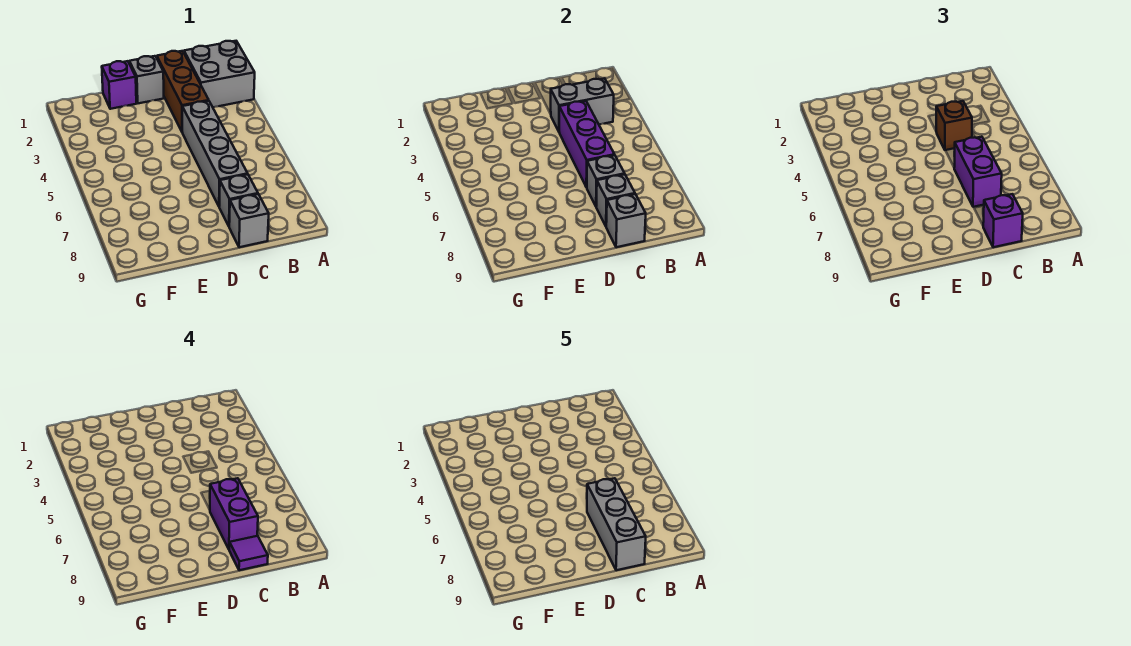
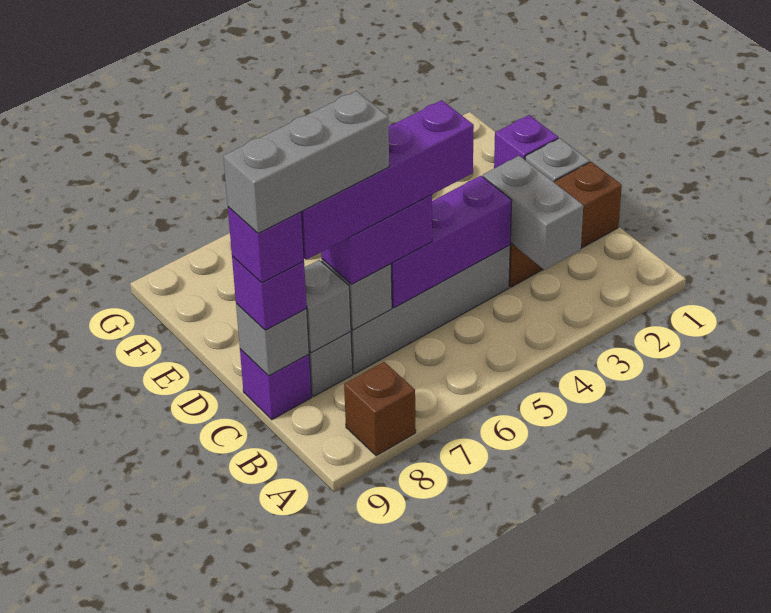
grey 2x2 brick [184,41,255,107] -> none
brown 1x1 brick [936,101,972,150] -> brown 1x1 brick moved to [344,362,416,456]
purple 1x2 brick [210,478,258,549] -> purple 1x4 brick [301,100,474,260]
grey 1x1 brick [229,194,269,247] -> purple 1x1 brick [240,349,312,420]
purple 1x1 tile [229,536,268,570] -> purple 1x1 brick [228,207,304,283]

